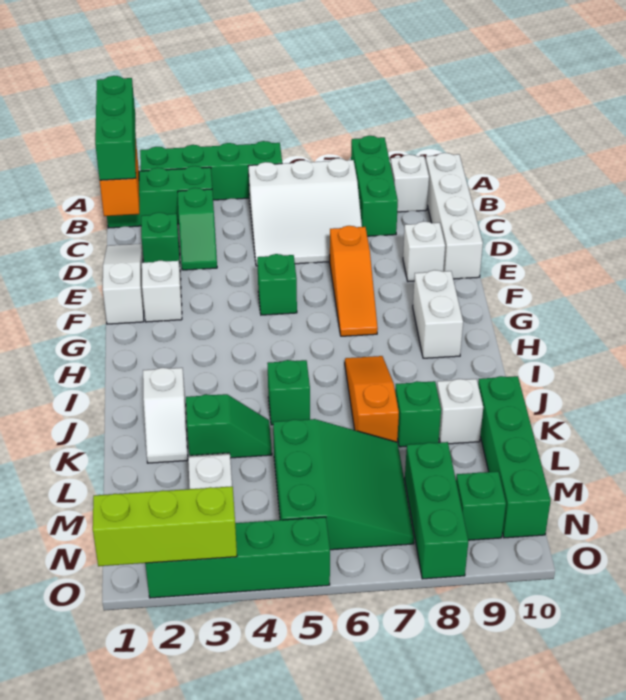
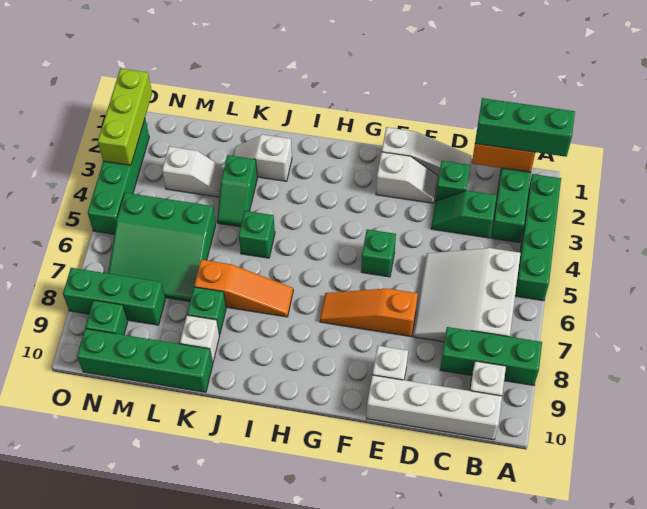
white 1x2 brick [413,270,463,358] -> none

